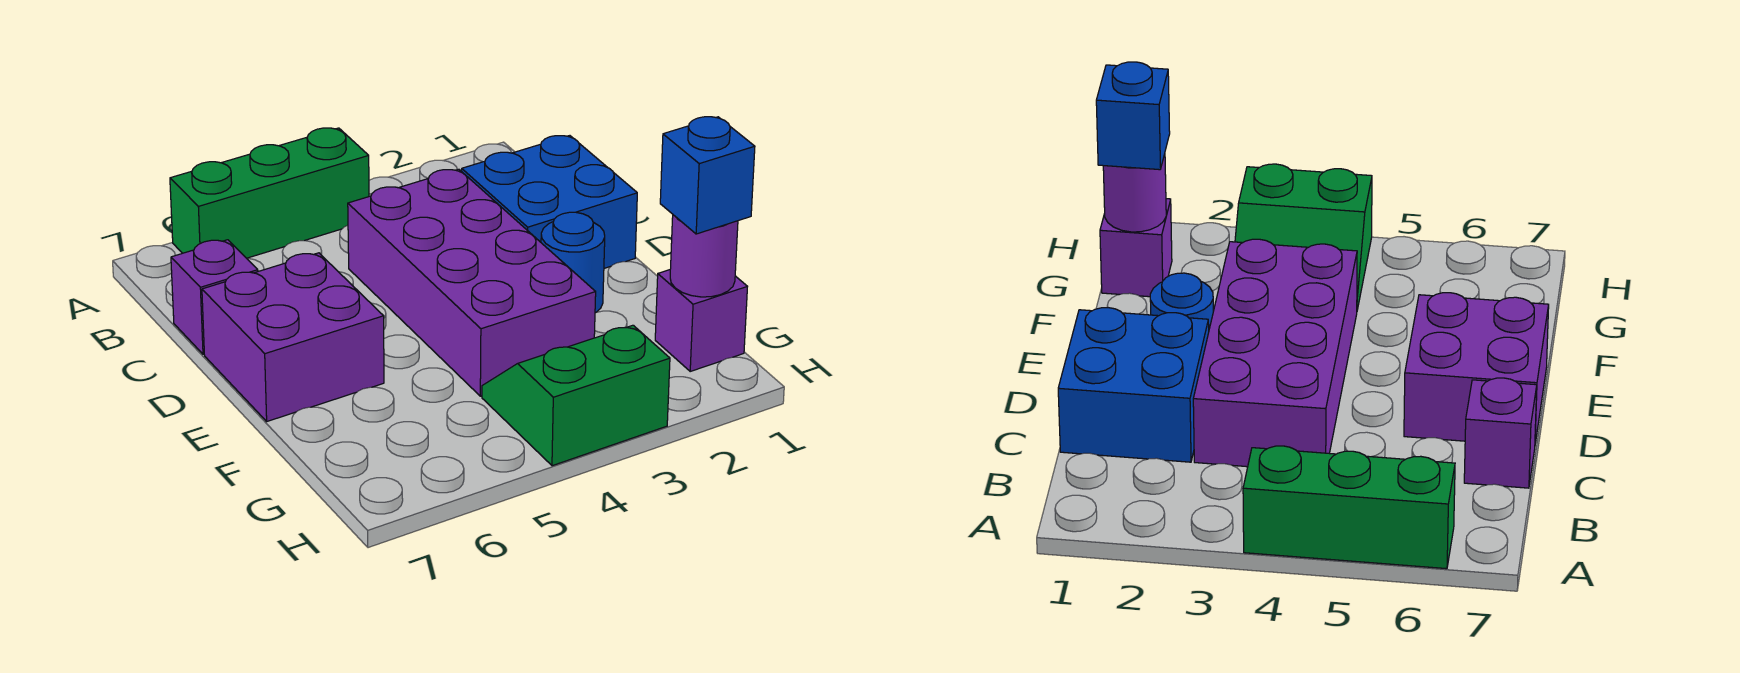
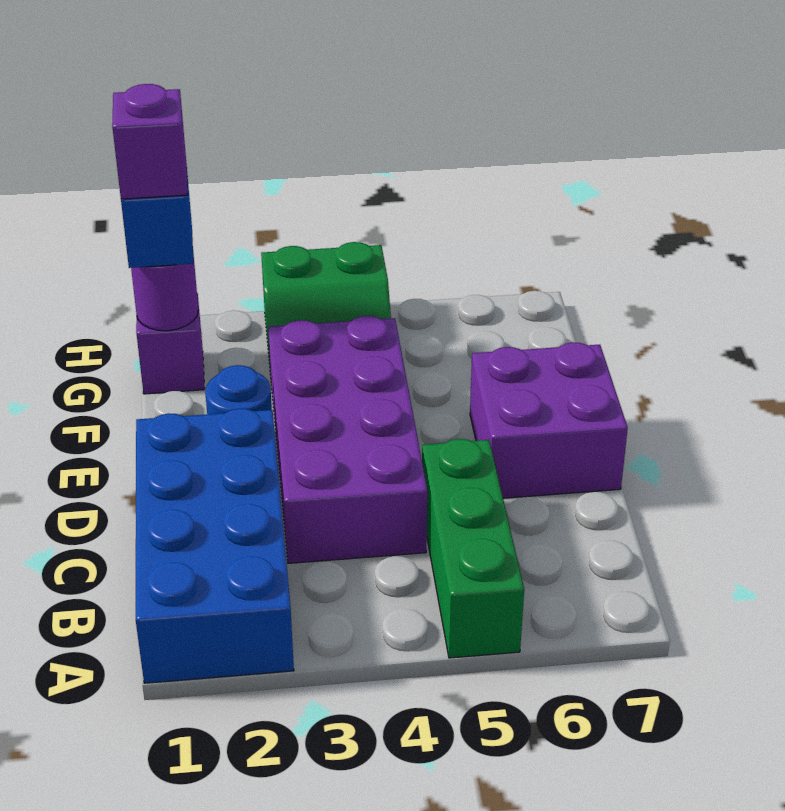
green 1x3 brick [170,128,369,258] -> green 1x3 brick turned to [422,439,524,658]
blue 2x2 brick [462,136,637,268] -> blue 2x4 brick [136,409,294,683]
purple 1x1 brick [171,240,258,354] -> purple 1x1 brick moved to [112,84,188,199]

